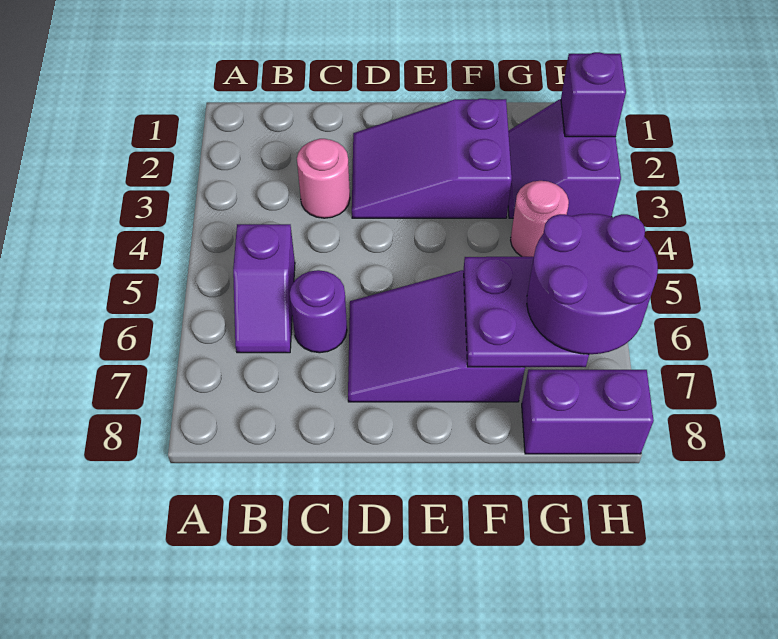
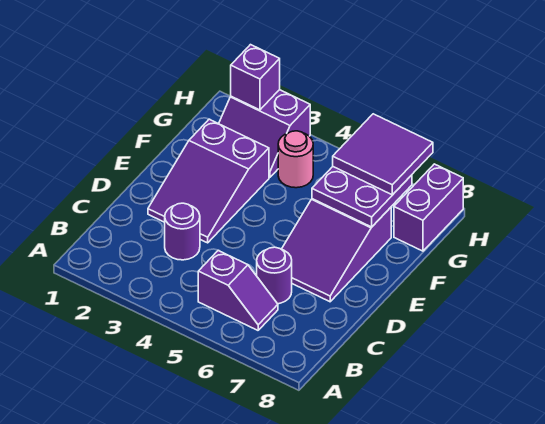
pink 1x1 round brick [297,139,350,218] -> purple 1x1 round brick [165,203,200,260]
purple 2x2 round brick [527,214,658,354] -> purple 2x2 tile [333,114,433,195]

